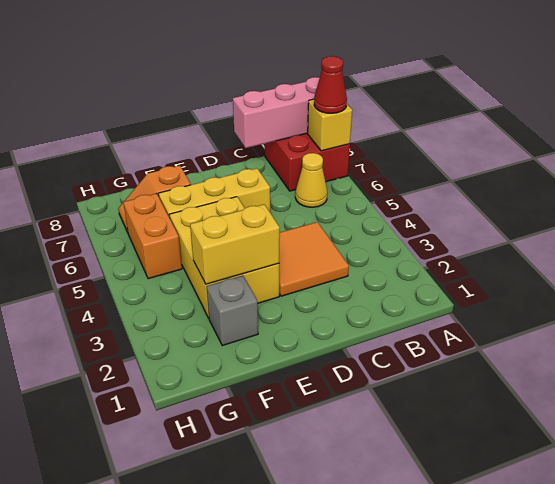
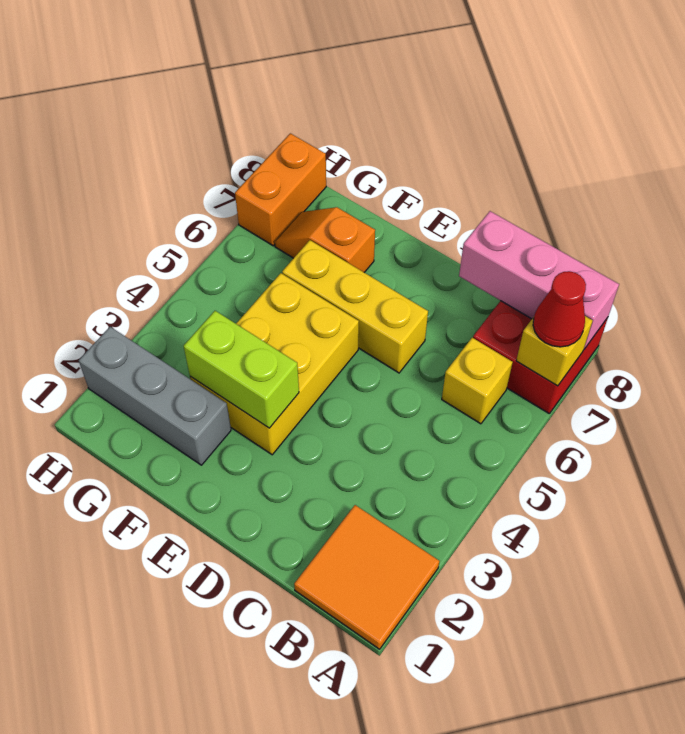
yellow 1x1 cone [295,153,327,207] -> yellow 1x1 brick [442,338,513,424]
orange 2x2 tile [279,222,349,296] -> orange 2x2 tile moved to [294,505,440,649]
yellow 1x2 brick [190,204,280,284] -> lime 1x2 brick [184,311,299,428]
grey 1x1 brick [207,276,258,346] -> grey 1x3 brick [79,327,231,465]
orange 1x2 brick [123,194,182,279] -> orange 1x2 brick moved to [235,133,326,246]

